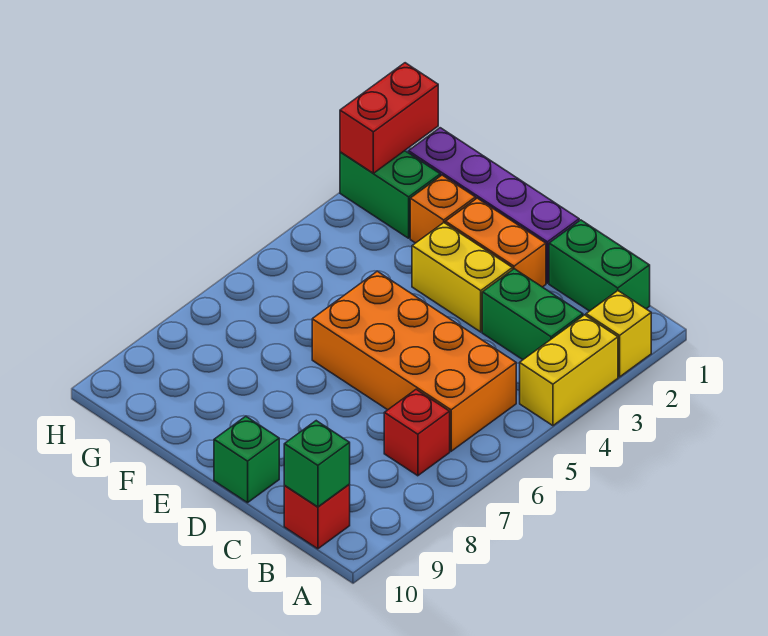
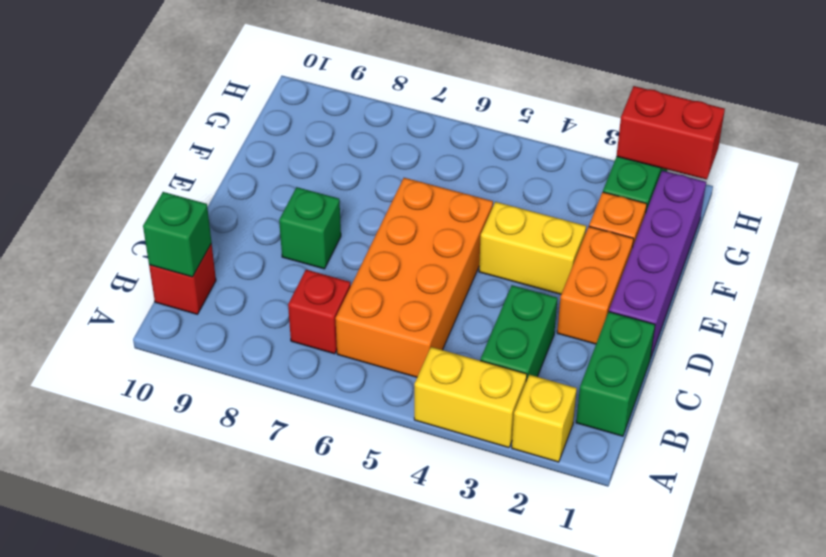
yellow 1x2 brick [412,223,513,332] -> yellow 1x2 brick turned to [479,202,586,294]
green 1x1 brick [214,416,279,503] -> green 1x1 brick moved to [279,187,341,269]

